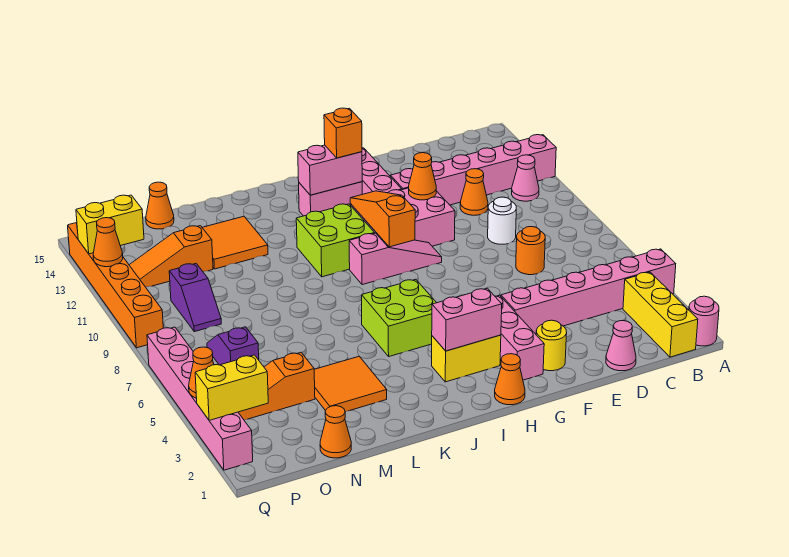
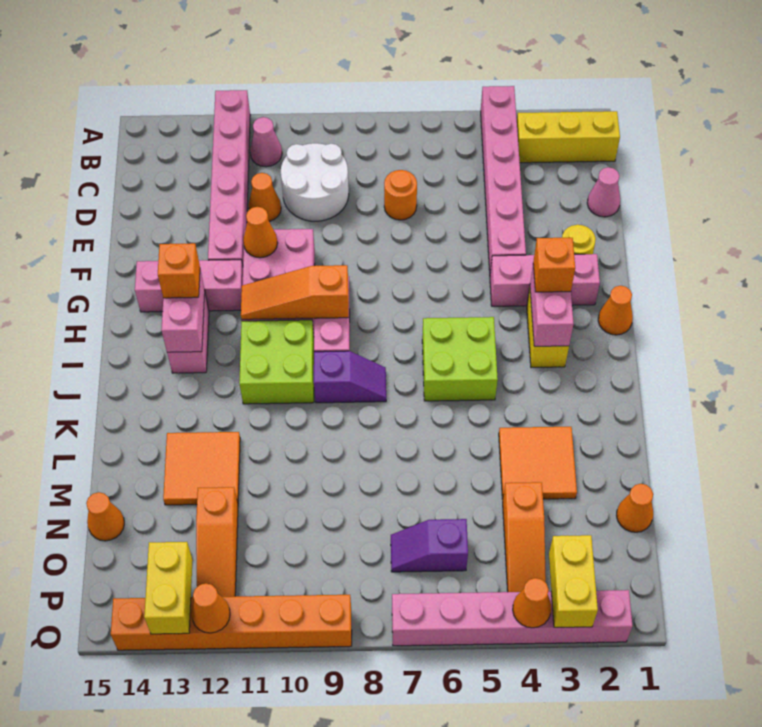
pink 1x1 round brick [689,296,719,346] -> none
white 1x1 round brick [488,197,516,244] -> white 2x2 round brick [281,143,349,221]
none -> orange 1x1 brick [533,238,575,292]
purple 1x2 slope [169,264,221,332] -> purple 1x2 slope moved to [314,351,386,403]

